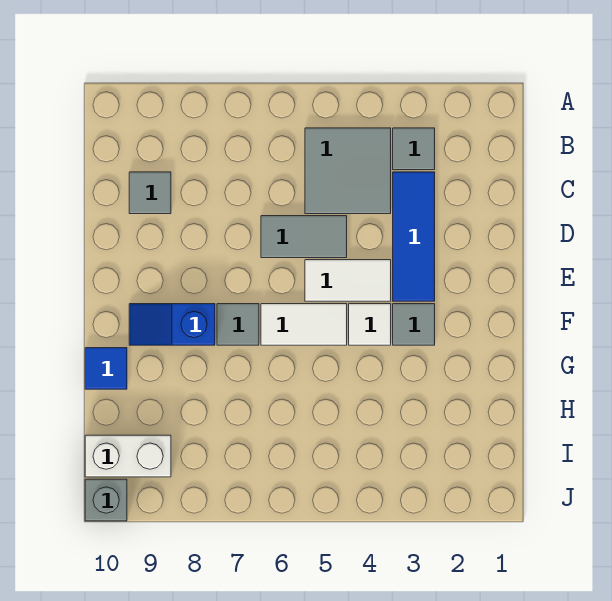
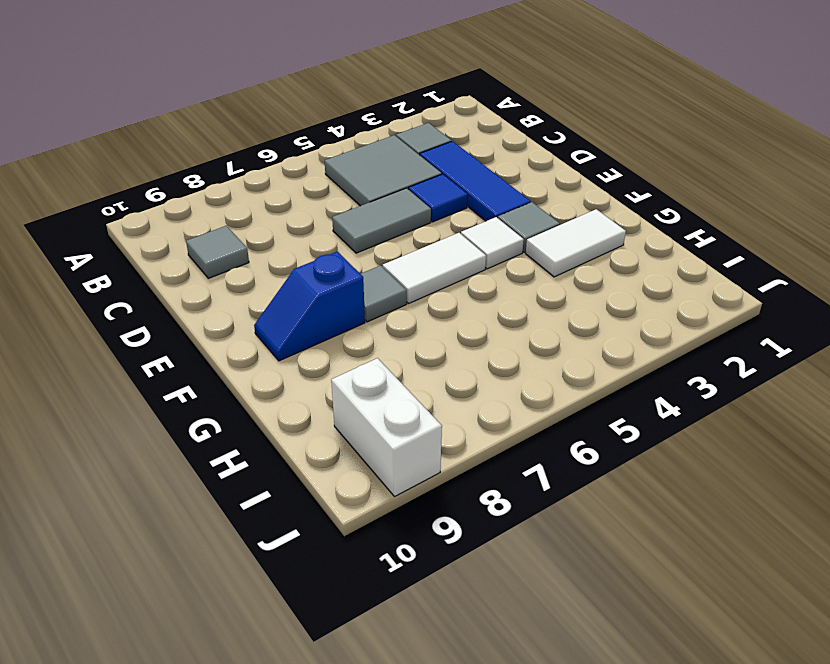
white 1x2 tile [305,260,391,301] -> white 1x2 tile moved to [526,209,626,277]
blue 1x1 tile [85,348,127,389] -> blue 1x1 tile moved to [408,174,468,222]
white 1x2 brick [85,435,171,477] -> white 1x2 brick turned to [331,358,442,497]
grey 1x1 brick [85,479,127,521] -> none

